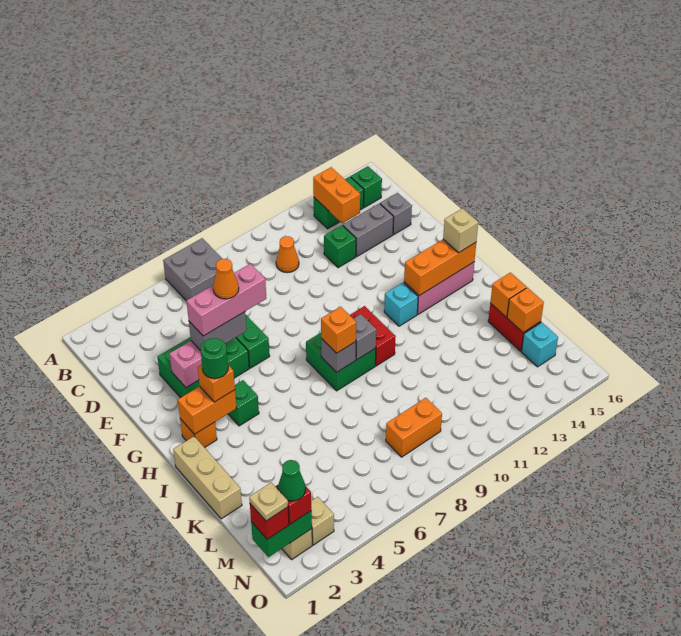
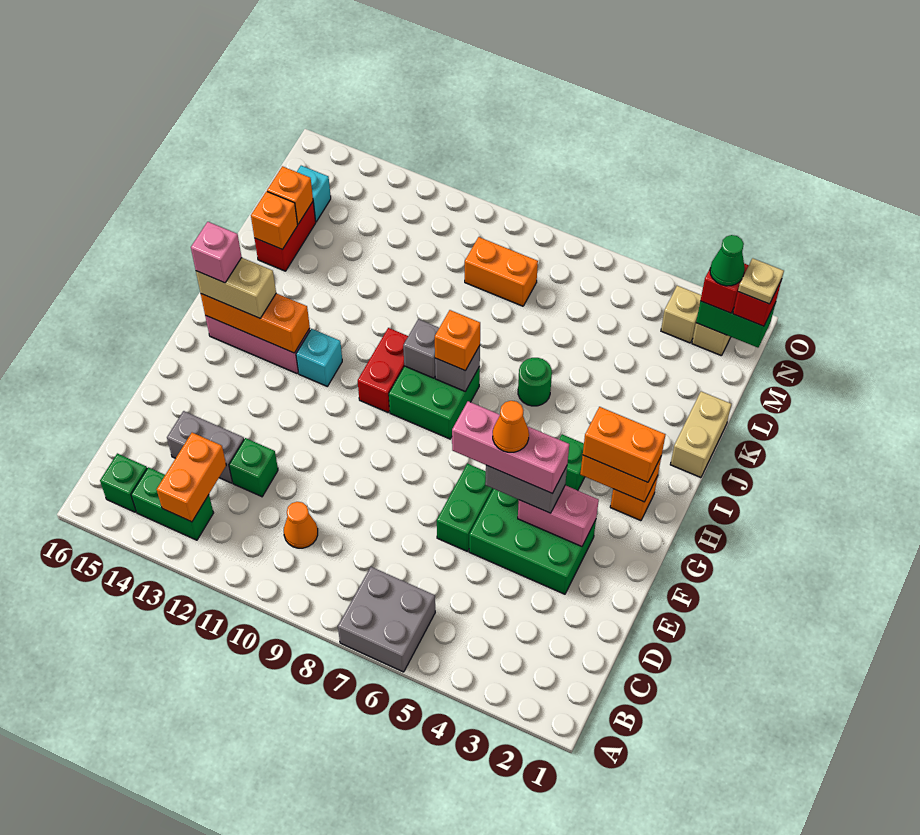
grey 1x1 brick [380,193,412,234] -> none
orange 1x1 brick [198,364,235,402] -> orange 1x2 brick [583,407,666,482]
green 1x1 round brick [200,338,228,379] -> green 1x1 round brick moved to [518,358,552,406]
tan 1x1 brick [443,208,478,253] -> tan 1x2 brick [196,258,276,318]
none -> pink 1x1 brick [191,222,242,283]
tan 1x3 brick [173,436,242,519] -> tan 1x2 brick [670,391,731,478]

